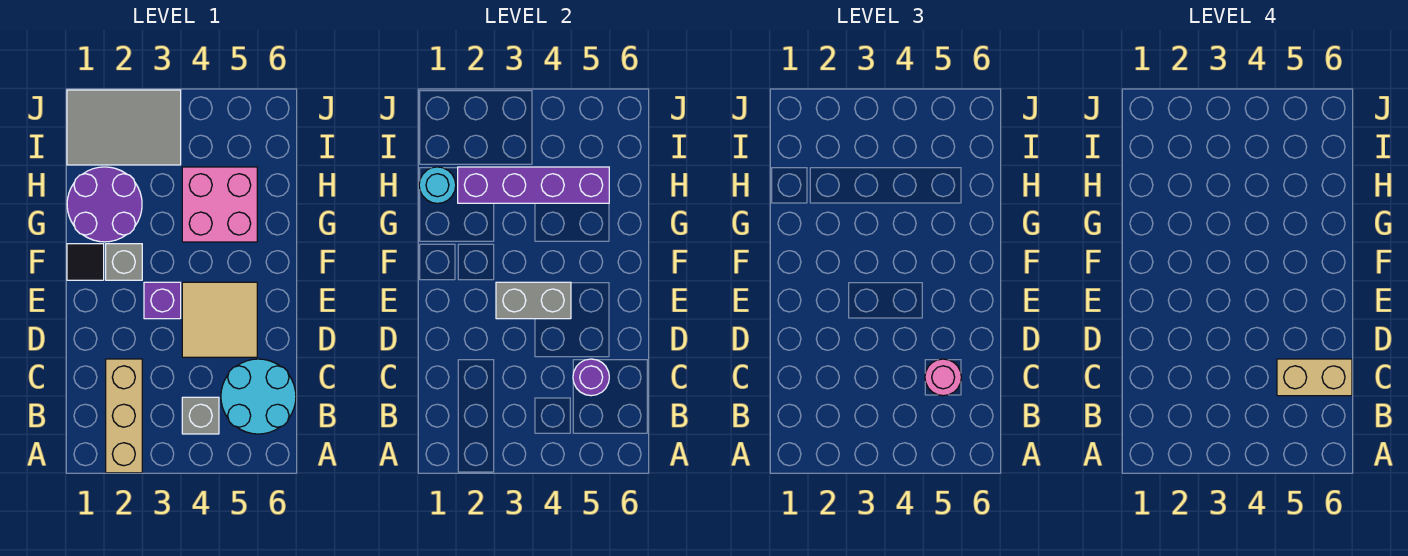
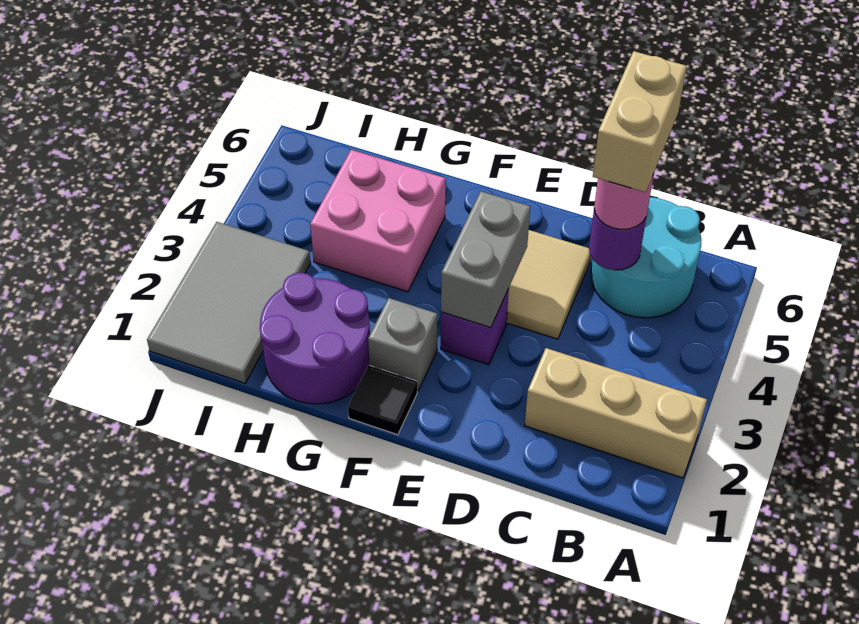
grey 1x1 brick [182,397,219,434] -> none
cyan 1x1 round brick [419,167,456,203] -> none
purple 1x4 brick [458,167,609,203] -> none

